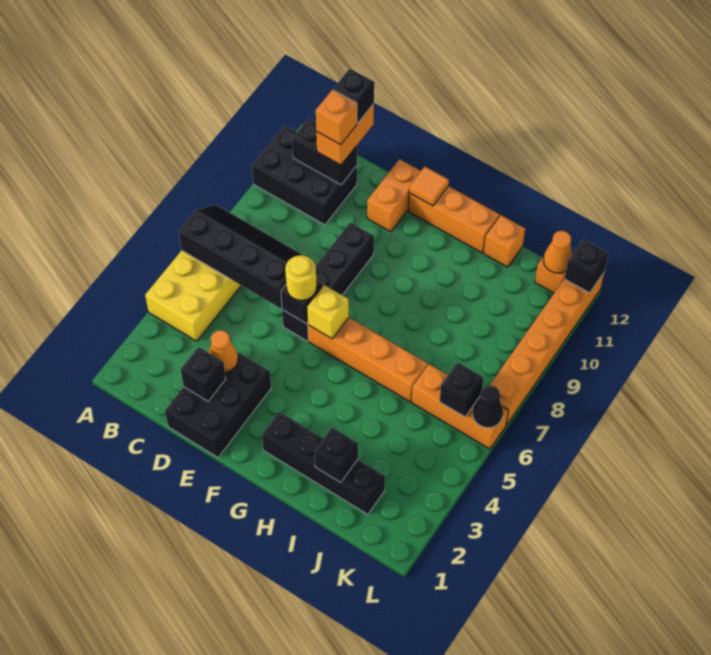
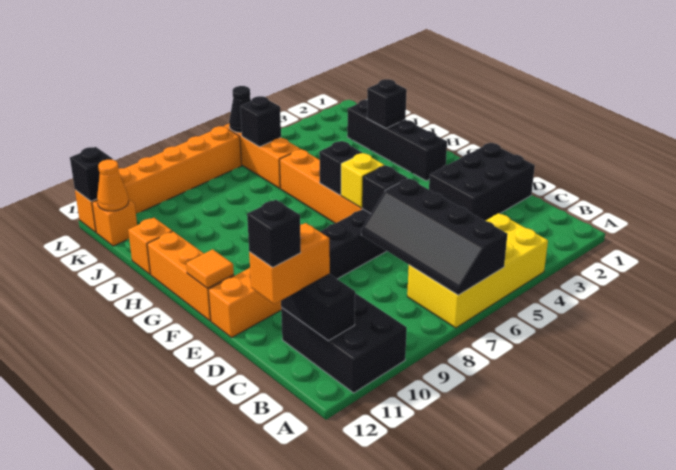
orange 1x1 brick [316,90,357,145] -> none
black 1x1 brick [181,347,226,401] -> black 1x1 brick moved to [319,141,362,195]
orange 1x1 cone [209,330,238,372] -> none
yellow 1x1 round brick [285,255,317,300] -> none

